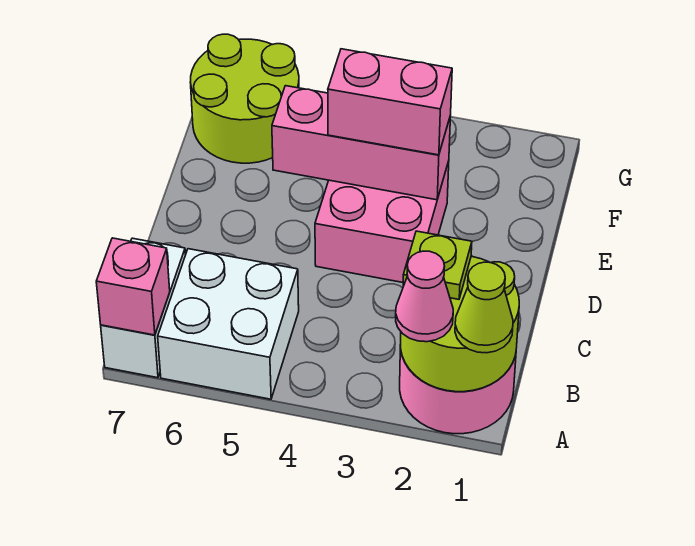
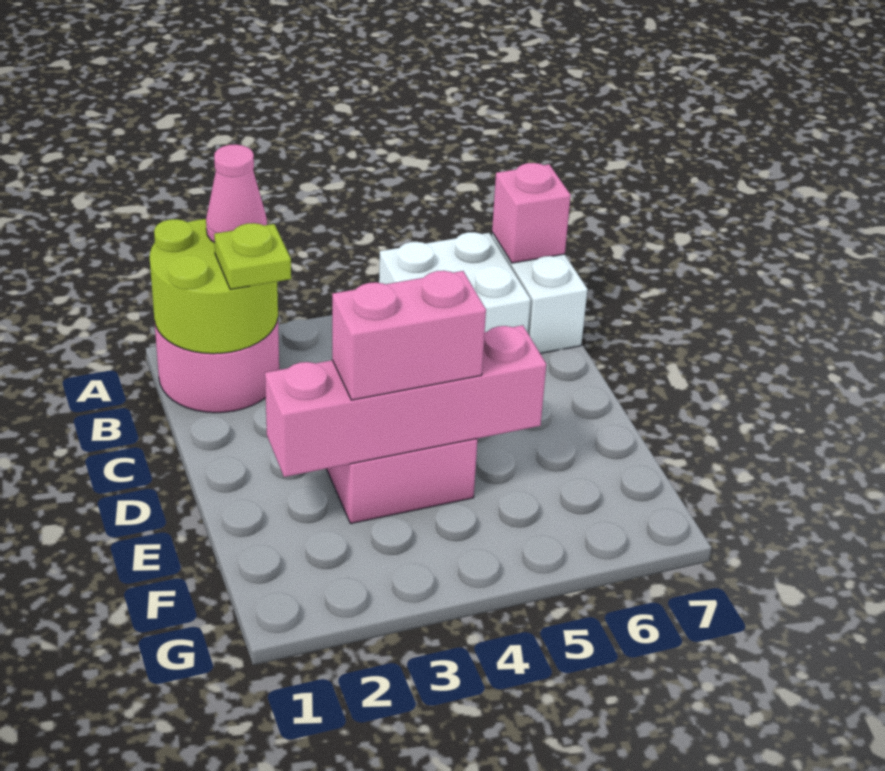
lime 1x1 cone [455,262,513,353] -> none
pink 1x3 brick [272,86,451,200] -> pink 1x4 brick [265,325,546,477]
lime 2x2 round brick [190,34,299,163] -> none

